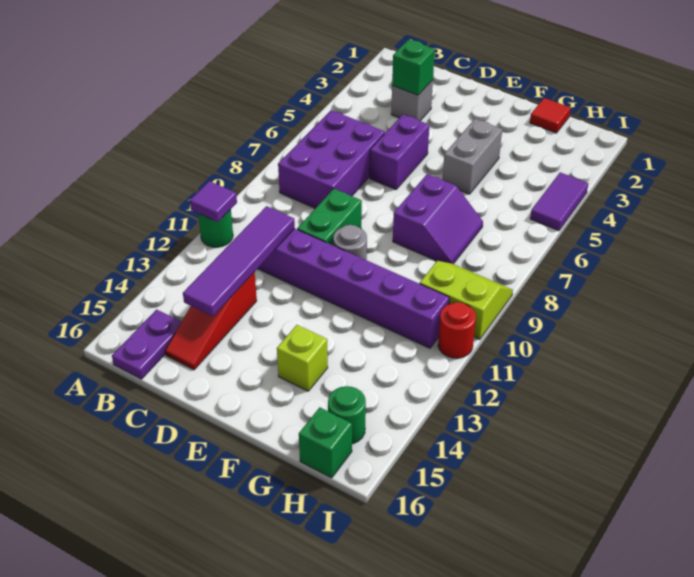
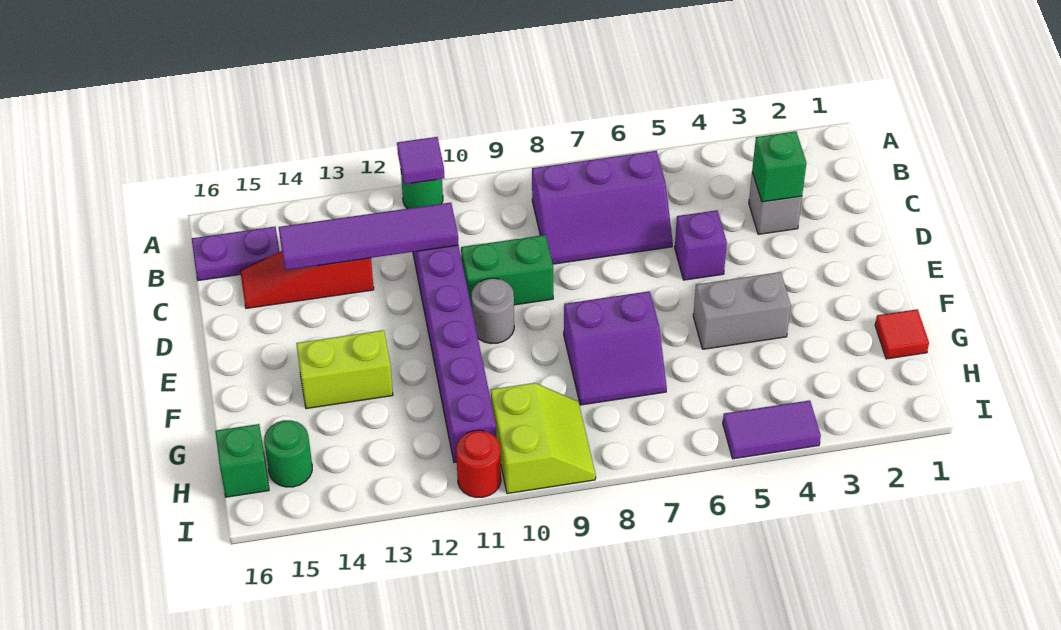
purple 2x3 brick [278,110,385,208] -> purple 2x3 slope [532,151,673,264]
purple 1x2 brick [370,115,429,189] -> purple 1x1 brick [675,210,727,280]
lime 1x1 brick [277,325,328,391] -> lime 1x2 brick [296,330,393,409]

